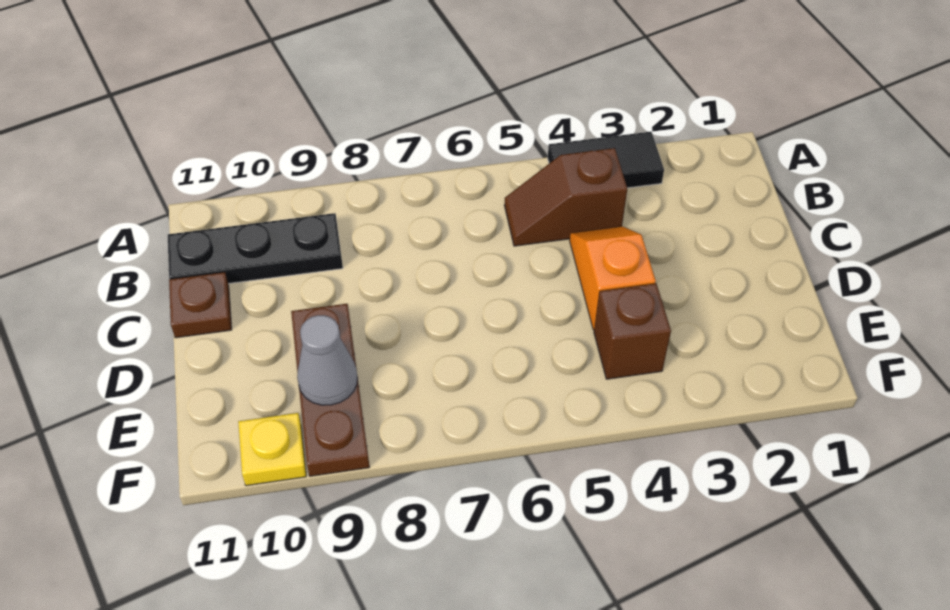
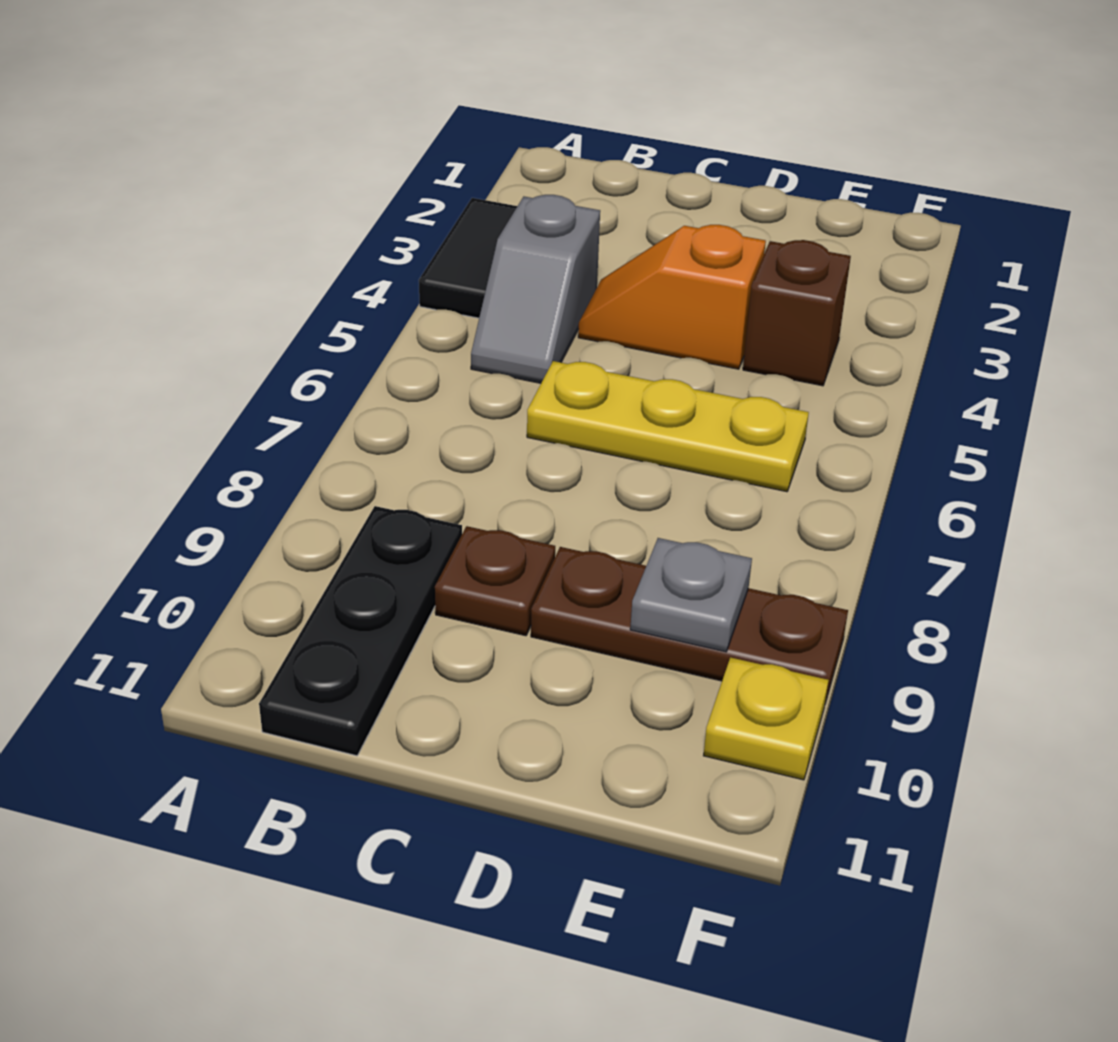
brown 1x2 slope [504,148,627,246] -> grey 1x2 slope [471,195,600,383]
none -> yellow 1x3 plate [527,361,809,492]
brown 1x1 plate [169,272,232,338] -> brown 1x1 plate moved to [435,526,555,636]
grey 1x1 cone [297,315,357,405] -> grey 1x1 plate [630,538,752,652]

